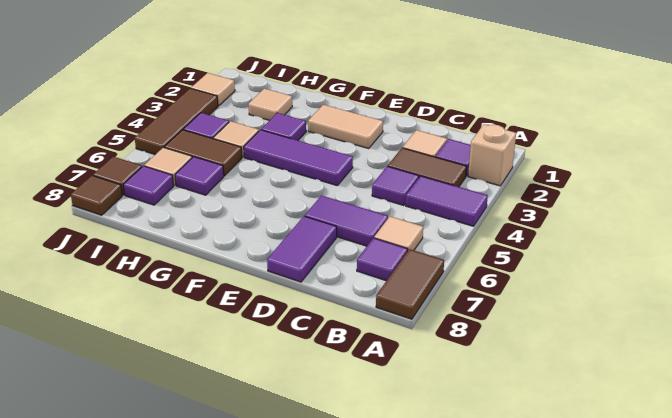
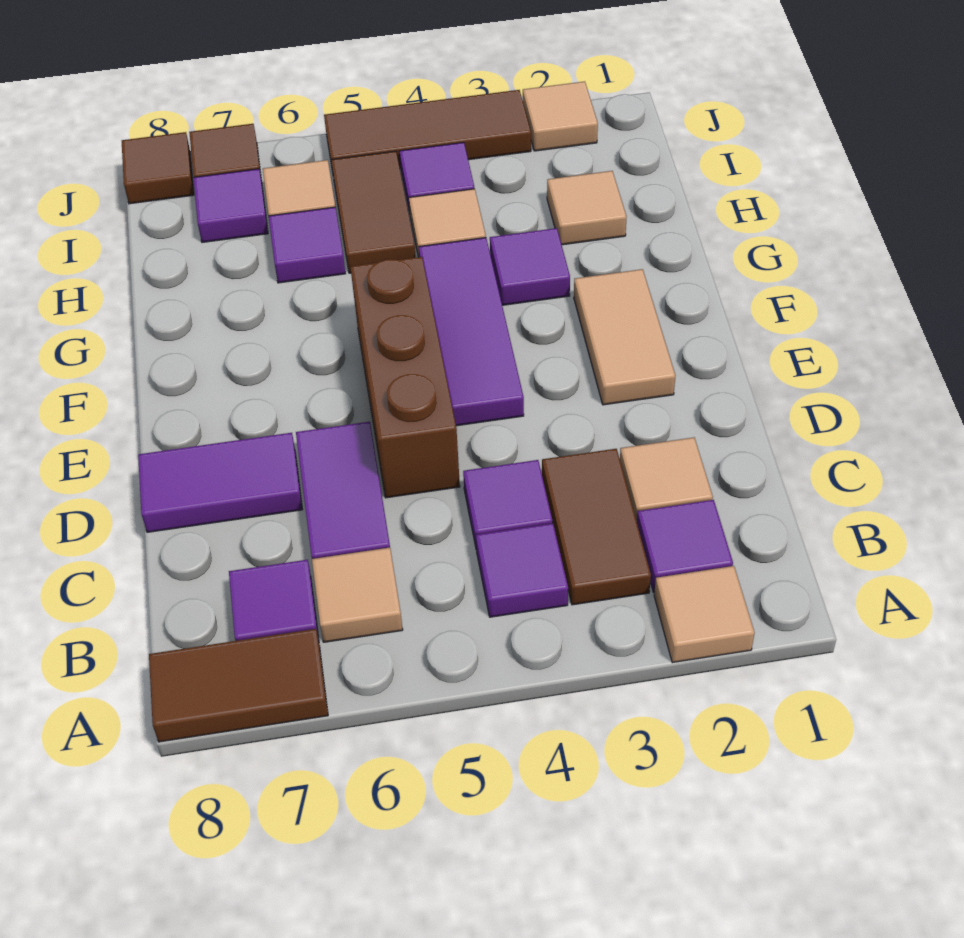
tan 1x1 brick [468,124,516,186] -> tan 1x1 tile [654,566,755,663]
purple 1x2 tile [406,176,488,226] -> purple 1x1 tile [476,523,568,617]
none -> brown 1x3 brick [351,257,460,498]

